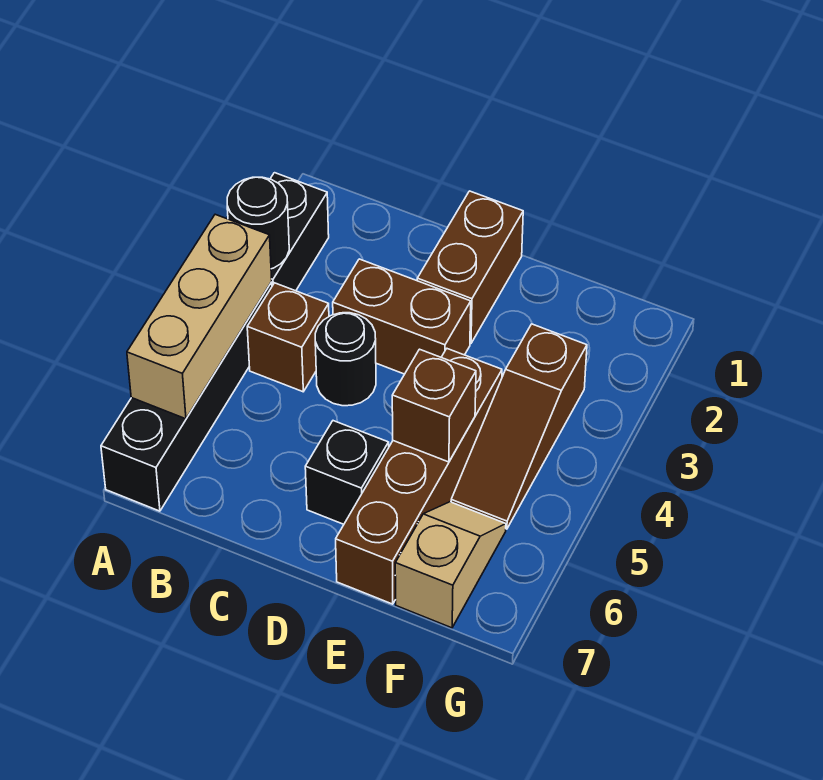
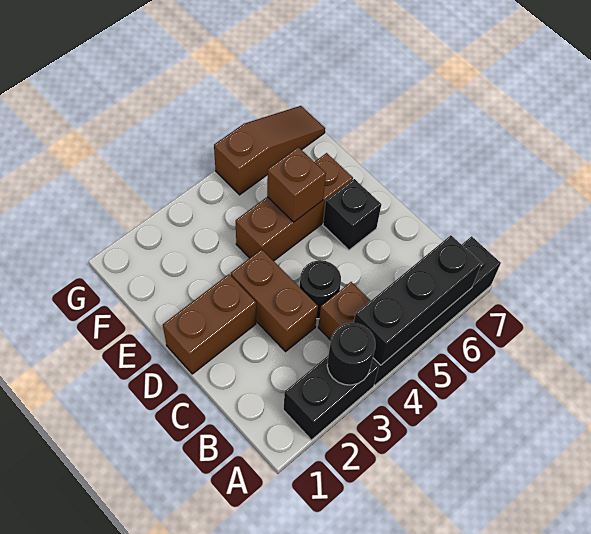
tan 1x3 brick [127,214,272,419] -> black 1x3 brick [354,235,482,365]
brown 1x4 brick [336,349,502,604] -> brown 1x3 brick [236,153,353,261]
brown 1x3 slope [451,324,587,529] -> brown 1x3 slope moved to [214,106,325,195]
tan 1x2 slope [395,502,506,628] -> none

